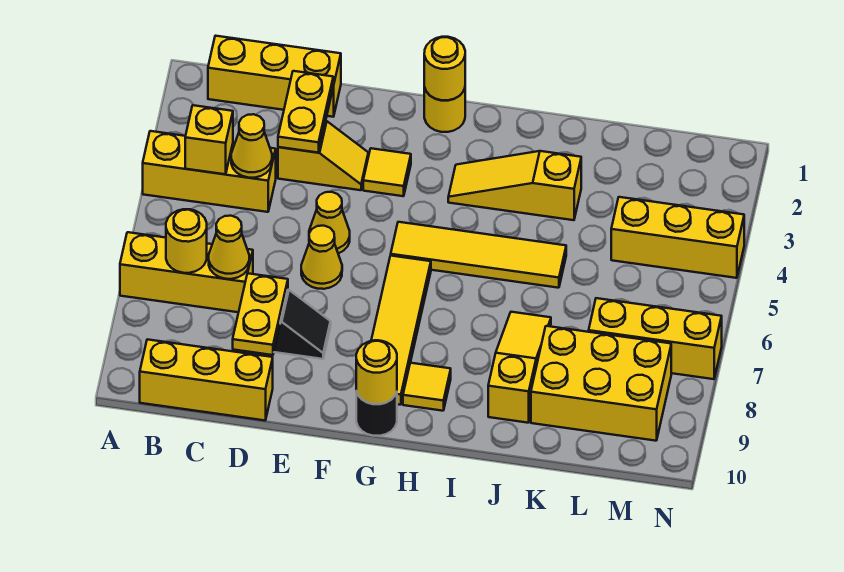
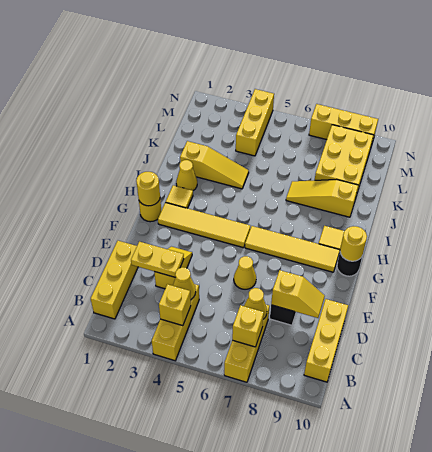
yellow 1x1 round brick [166,209,207,273] -> yellow 1x1 brick [232,305,264,347]
yellow 1x2 plate [233,273,288,355] -> yellow 1x2 slope [271,270,325,318]
yellow 1x1 cone [309,192,350,254] -> yellow 1x1 cone moved to [176,160,197,191]
yellow 1x1 tile [363,148,411,196] -> yellow 1x1 tile moved to [166,185,193,208]
yellow 1x4 tile [391,222,566,288] -> yellow 1x4 tile turned to [158,202,250,248]
yellow 1x3 slope [448,151,581,220] -> yellow 1x3 slope turned to [180,141,249,189]
yellow 1x3 brick [589,298,722,379] -> yellow 1x3 brick turned to [309,104,378,146]

